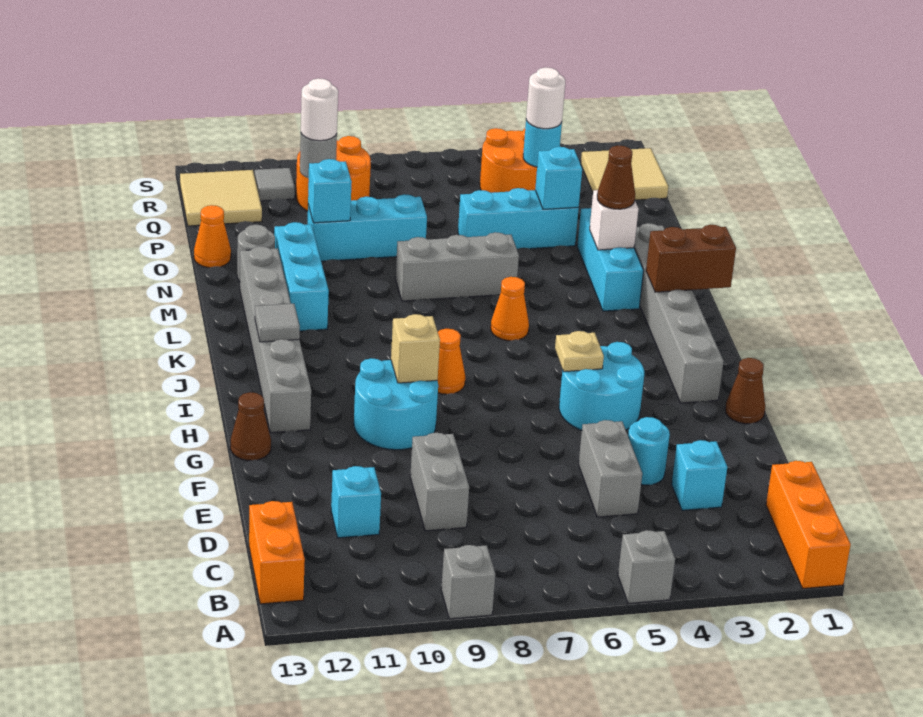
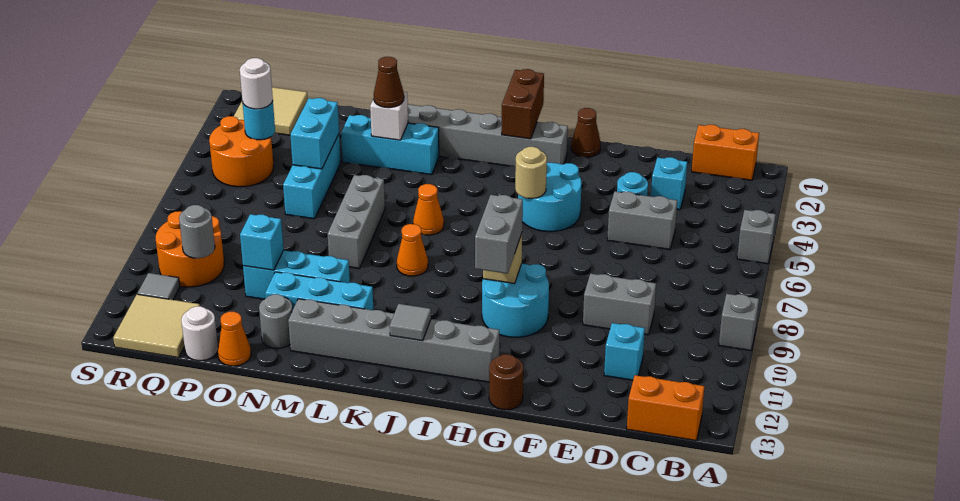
orange 1x3 brick [766,461,851,589] -> orange 1x2 brick [692,125,759,180]
brown 1x1 cone [230,392,271,460] -> brown 1x1 round brick [489,354,523,410]
tan 1x1 plate [555,331,604,372] -> tan 1x1 round brick [515,147,547,199]
none -> grey 1x2 brick [475,195,523,274]
orange 1x1 cone [437,329,465,394] -> orange 1x1 cone moved to [397,224,428,276]
brown 1x2 brick [646,225,736,292] -> brown 1x2 brick moved to [502,69,544,139]
cyan 1x1 brick [535,147,582,209] -> cyan 1x2 brick [290,98,339,169]
cyan 1x3 brick [308,194,427,261] -> cyan 1x3 brick turned to [243,250,350,299]
white 1x1 round brick [301,78,338,141] -> white 1x1 round brick moved to [181,306,218,361]

